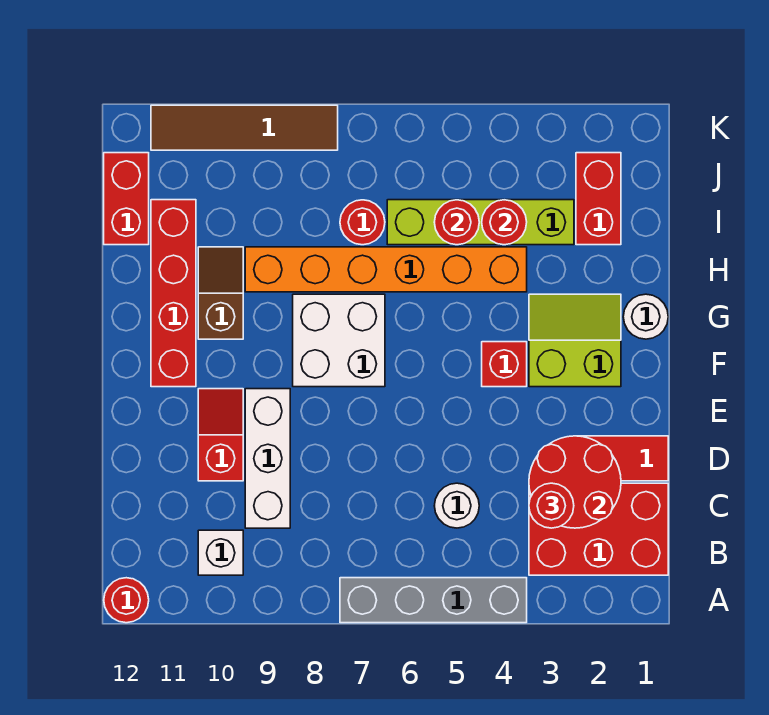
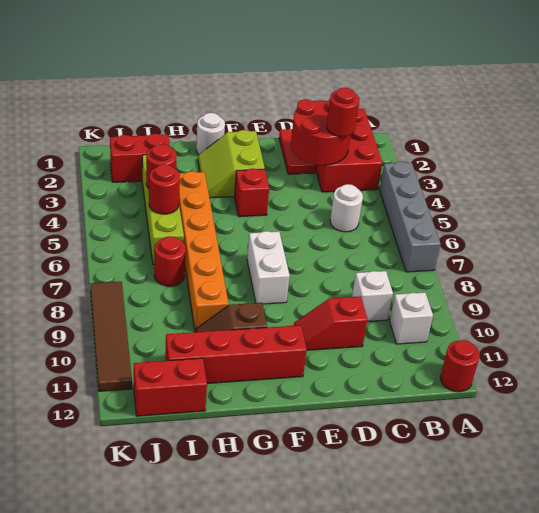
white 1x3 brick [245,389,290,528] -> white 1x1 brick [352,271,393,321]
white 2x2 brick [293,294,385,387] -> white 1x2 brick [247,231,290,304]

